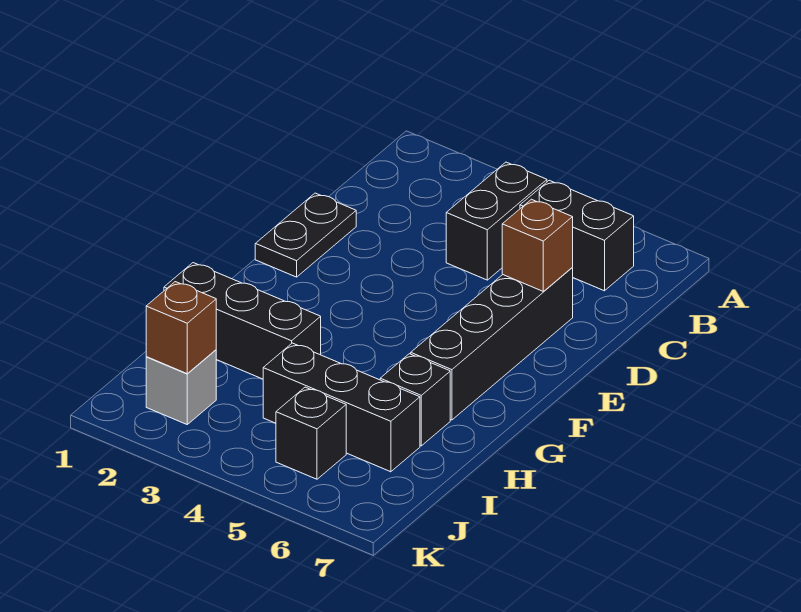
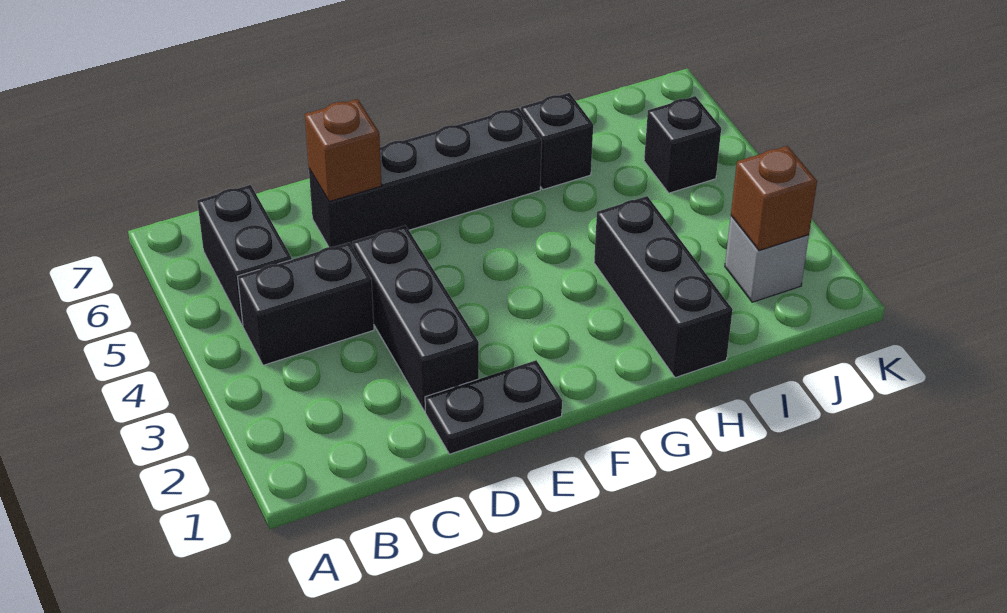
black 1x3 brick [263,343,420,472] -> black 1x3 brick moved to [352,225,479,411]

